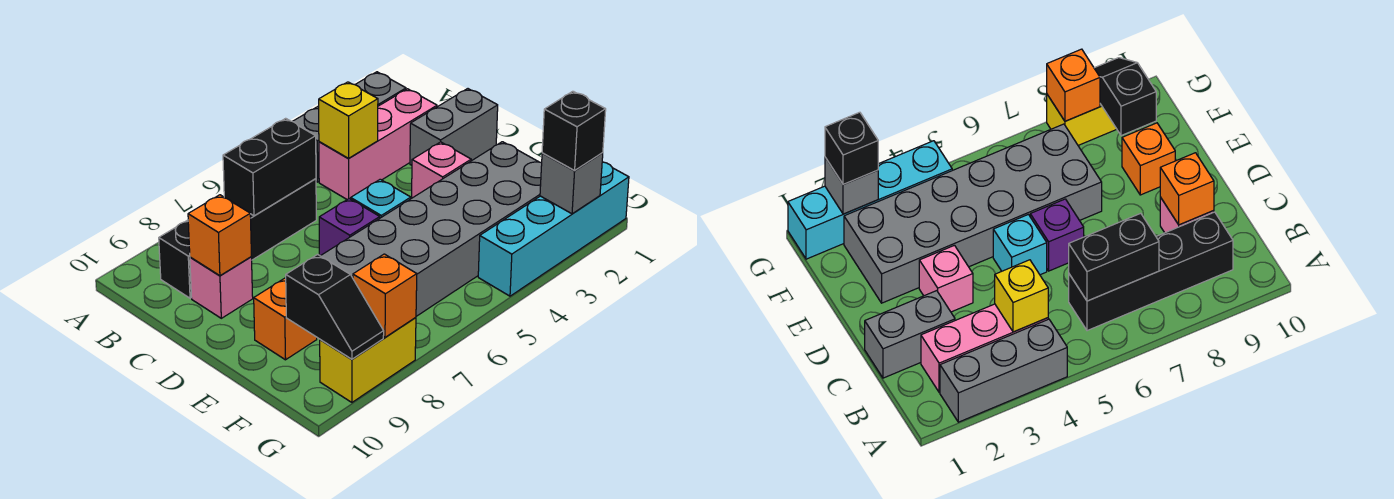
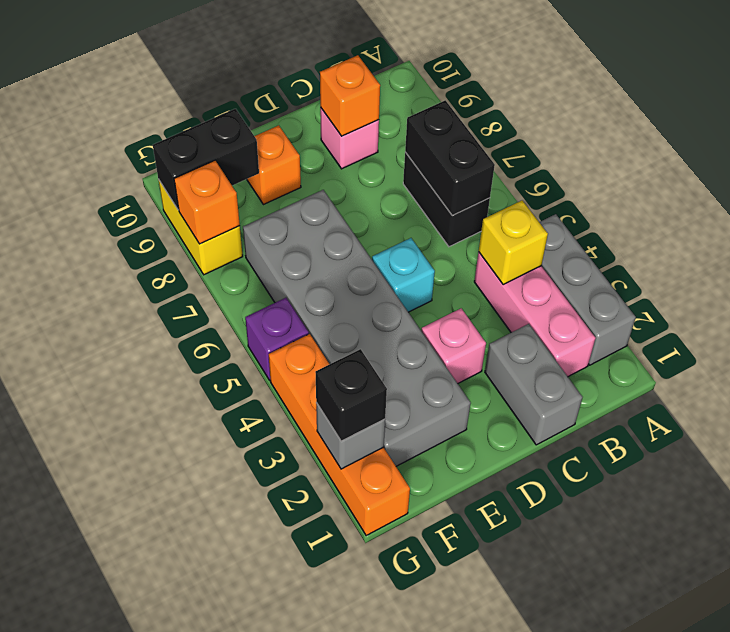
black 1x4 brick [159,179,316,298] -> black 1x2 brick [403,152,490,247]
purple 1x1 brick [319,199,380,256] -> purple 1x1 brick moved to [245,298,309,380]
black 1x2 slope [286,255,384,359] -> black 1x2 brick [153,109,259,210]
cyan 1x4 brick [478,162,629,296] -> orange 1x4 brick [269,334,410,535]

